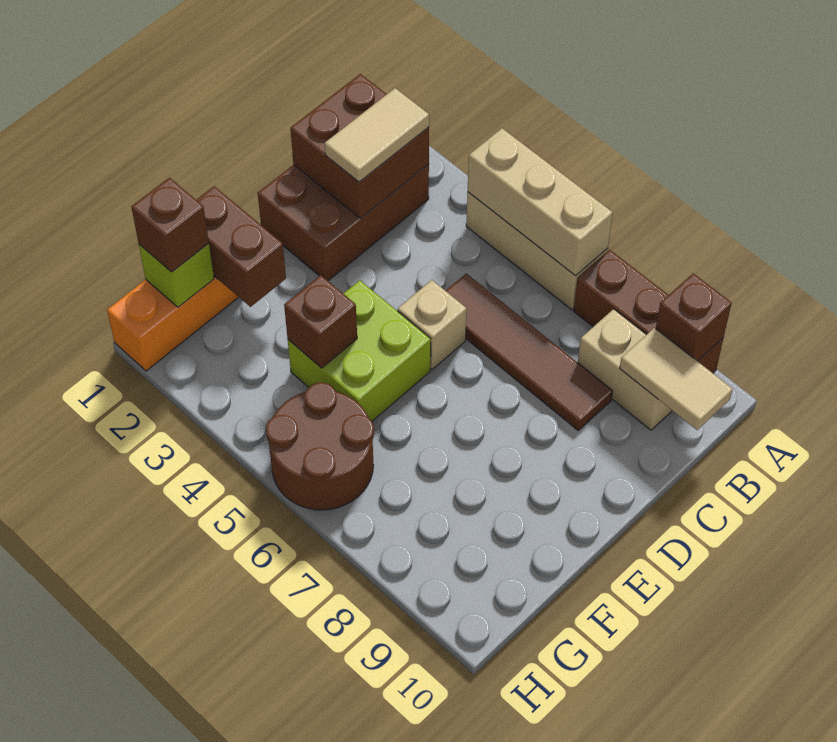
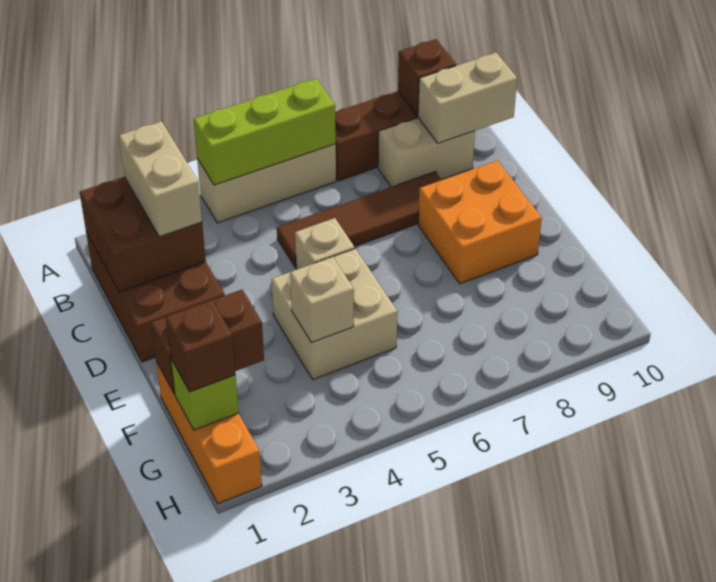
tan 1x3 brick [468,128,613,276] -> lime 1x3 brick [194,78,336,185]
tan 1x2 tile [325,88,429,182] -> tan 1x2 brick [119,121,202,237]
tan 1x2 tile [620,328,733,430] -> tan 1x2 brick [418,52,517,143]
none -> orange 2x2 brick [418,160,542,284]
lime 2x2 brick [288,280,431,421] -> tan 2x2 brick [272,249,397,379]
brown 1x1 brick [284,275,357,368] -> tan 1x1 brick [290,257,354,343]
brown 2x2 round brick [266,382,374,510] -> none

